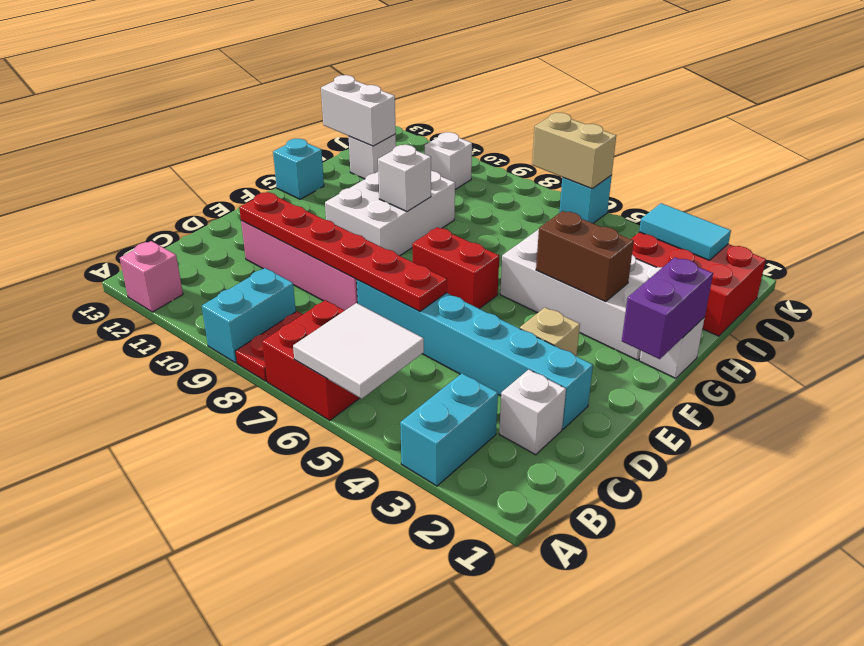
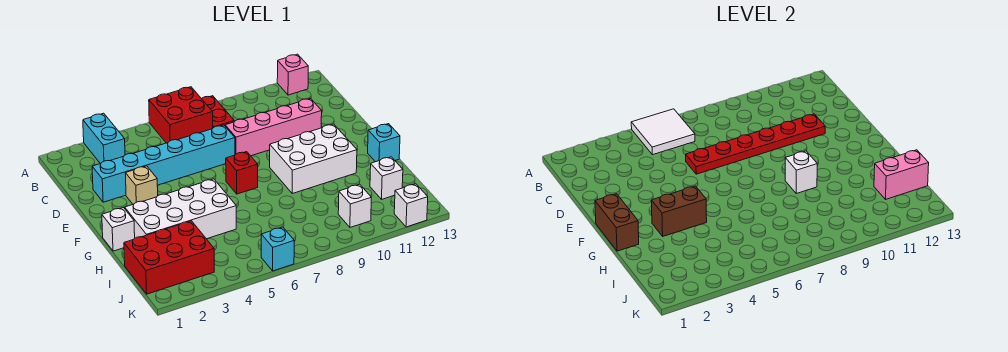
cyan 1x2 brick [202,268,296,363] -> none
white 1x1 brick [499,370,566,455] -> white 1x1 brick moved to [394,184,428,227]
purple 1x2 brick [622,257,713,359] -> brown 1x2 brick [595,194,639,251]
red 1x2 brick [412,227,499,309] -> red 1x1 brick [226,152,258,194]
white 2x3 brick [325,171,455,256] -> white 2x3 brick turned to [270,124,357,193]
white 1x2 brick [321,75,396,146] -> pink 1x2 brick [874,150,929,199]
cyan 1x2 tile [639,203,731,260] -> none
tan 1x2 brick [532,113,616,189] -> none

